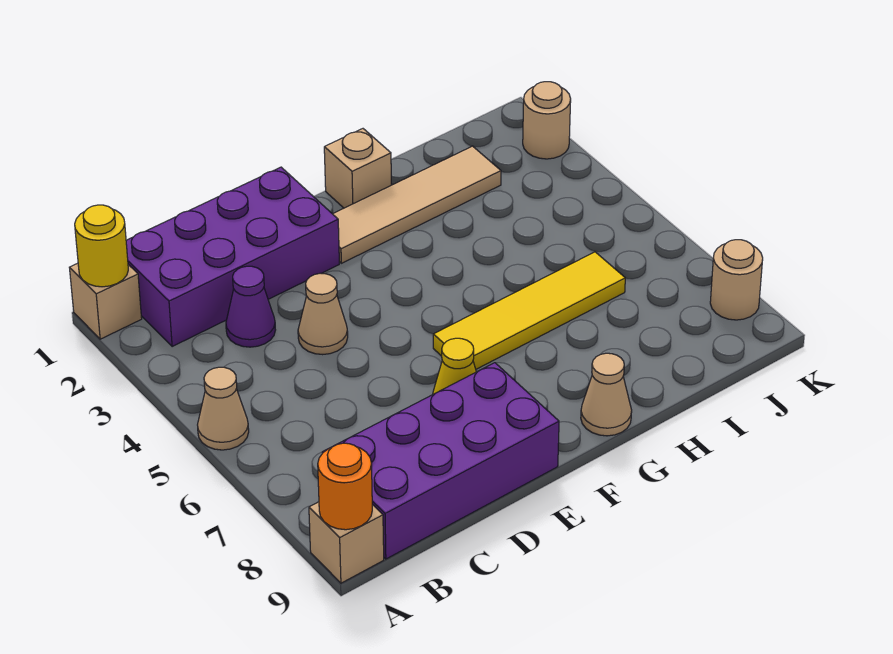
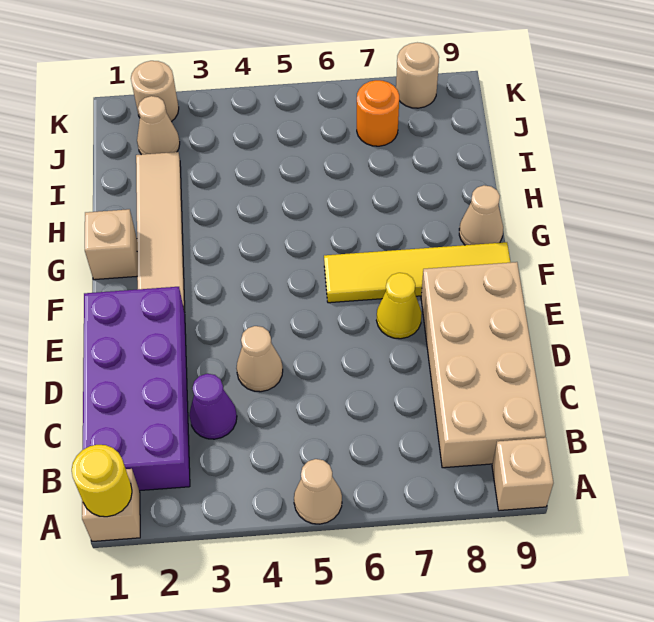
orange 1x1 round brick [318,443,372,530] -> orange 1x1 round brick moved to [357,80,399,146]
purple 2x4 brick [322,363,559,559] -> tan 2x4 brick [421,262,546,468]
yellow 1x4 tile [433,252,625,369] -> yellow 1x4 tile turned to [324,242,511,303]
none -> tan 1x1 cone [137,96,180,155]

